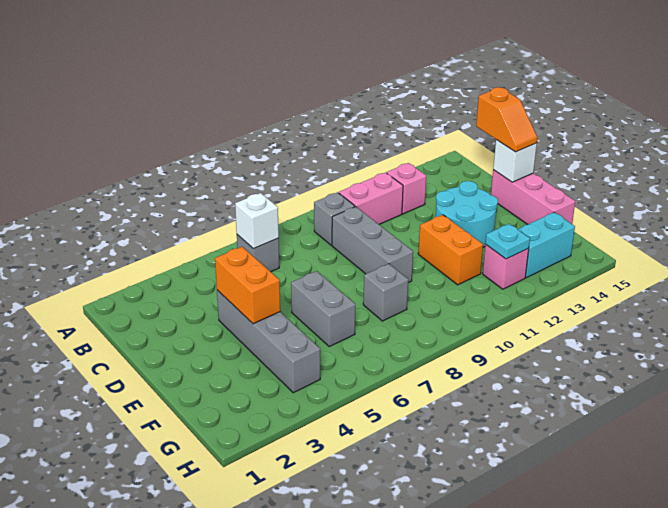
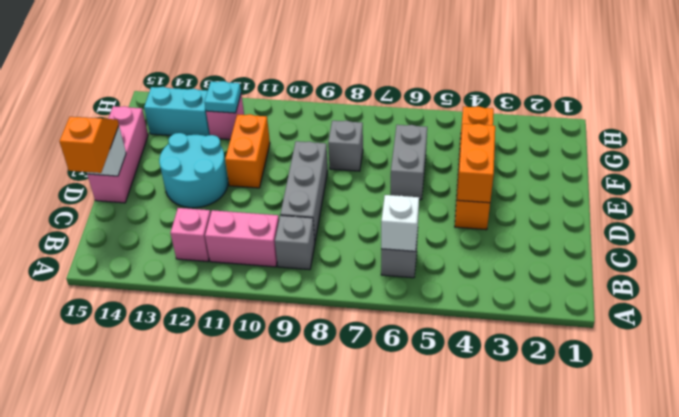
grey 1x4 brick [217,290,320,393] -> orange 1x4 brick [455,106,494,230]

